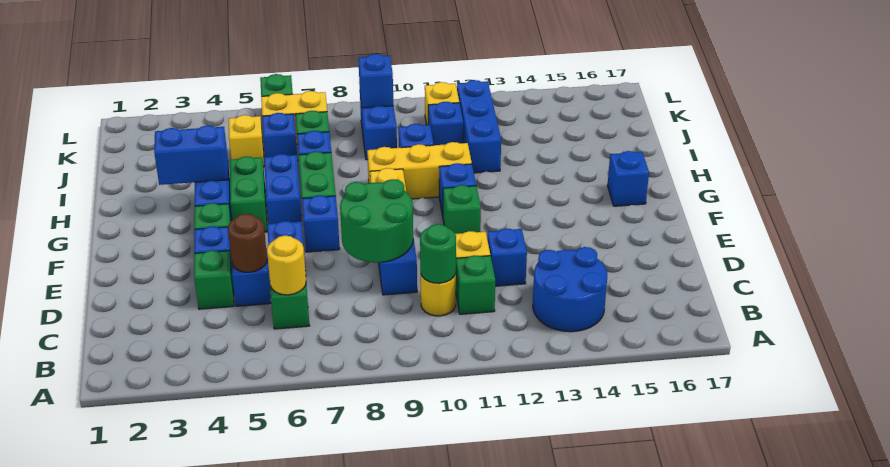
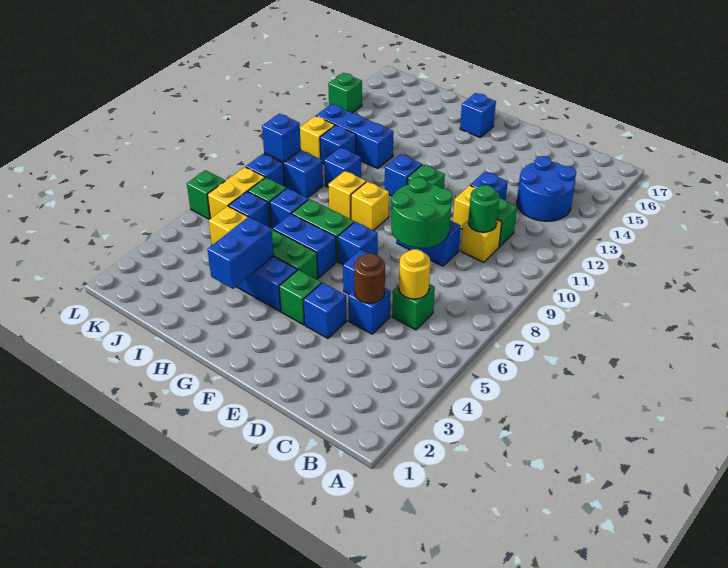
yellow 1x1 round brick [421,274,456,316] -> yellow 1x1 brick [461,220,502,262]
green 1x1 brick [194,250,234,309] -> green 1x1 brick moved to [328,73,362,113]
yellow 1x3 brick [367,142,472,199] -> yellow 1x1 brick [328,171,366,219]
none -> blue 1x1 brick [246,154,285,186]

